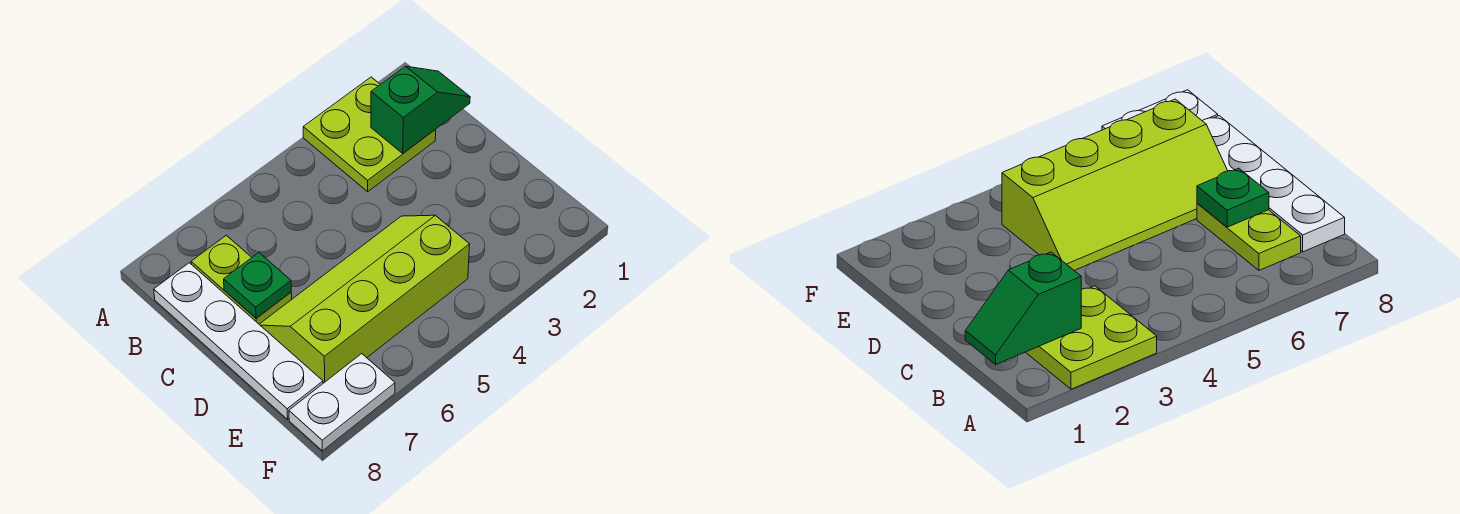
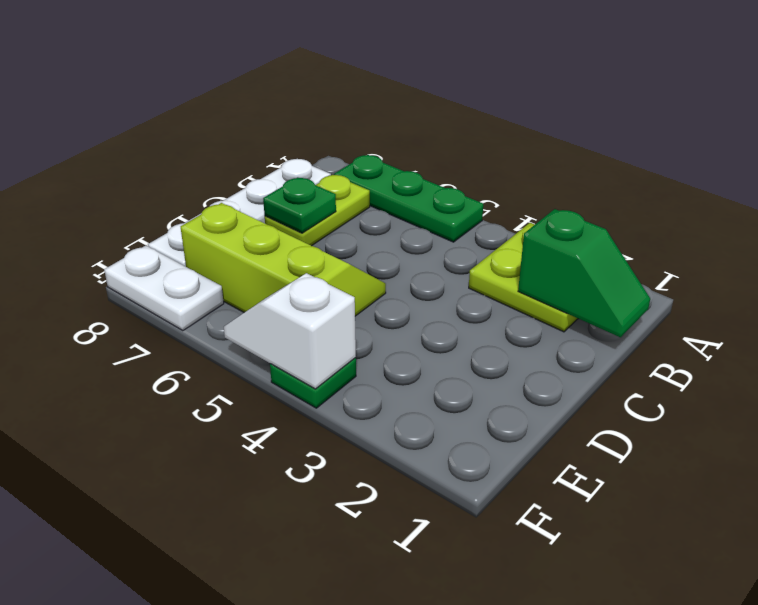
none -> green 1x3 plate [334,155,483,242]
lime 2x4 slope [259,215,470,383] -> lime 2x3 slope [181,203,386,316]
none -> green 1x1 plate [270,358,356,408]
none -> white 1x2 slope [224,273,356,389]

